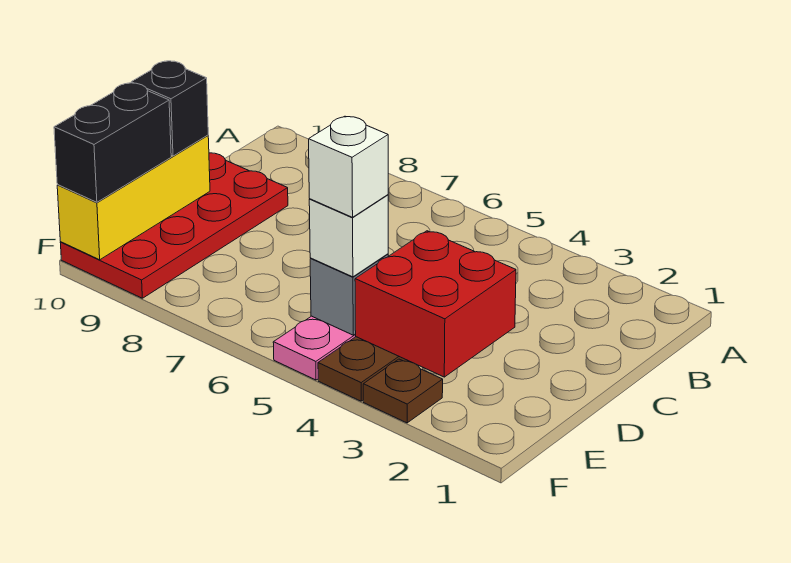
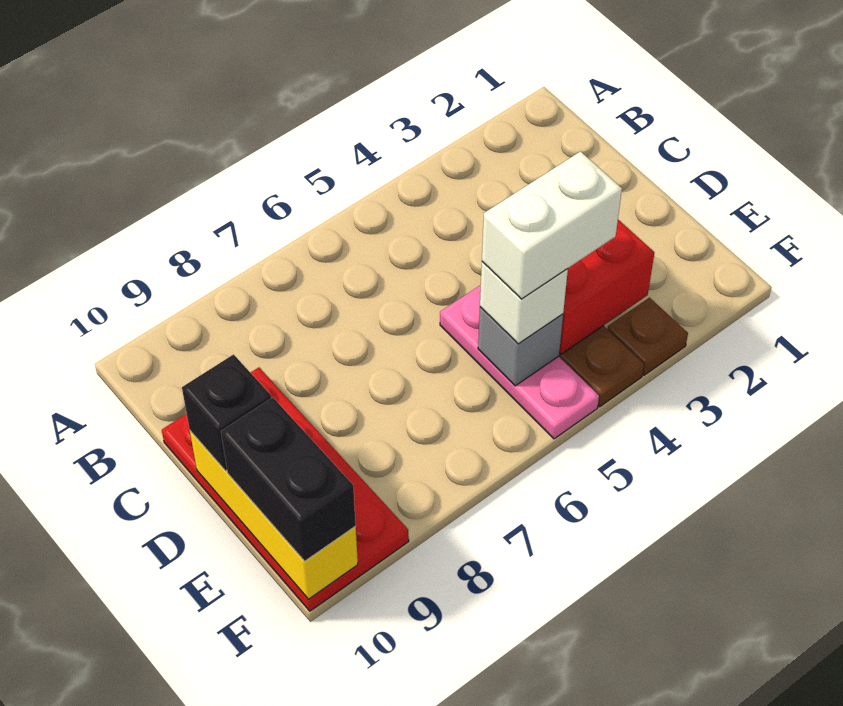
white 1x1 brick [309,116,388,217] -> white 1x2 brick [482,152,622,299]

